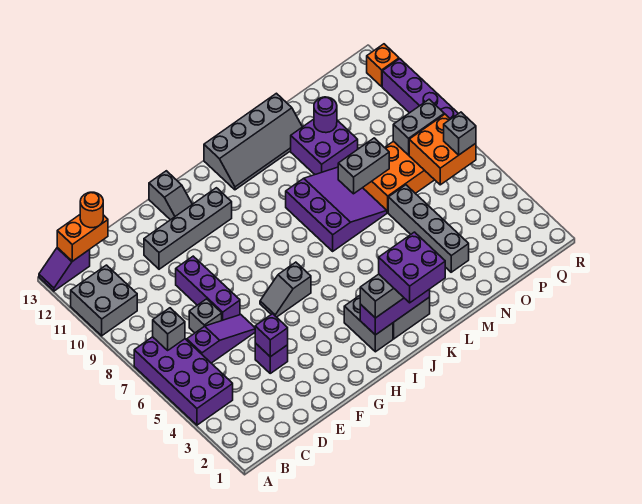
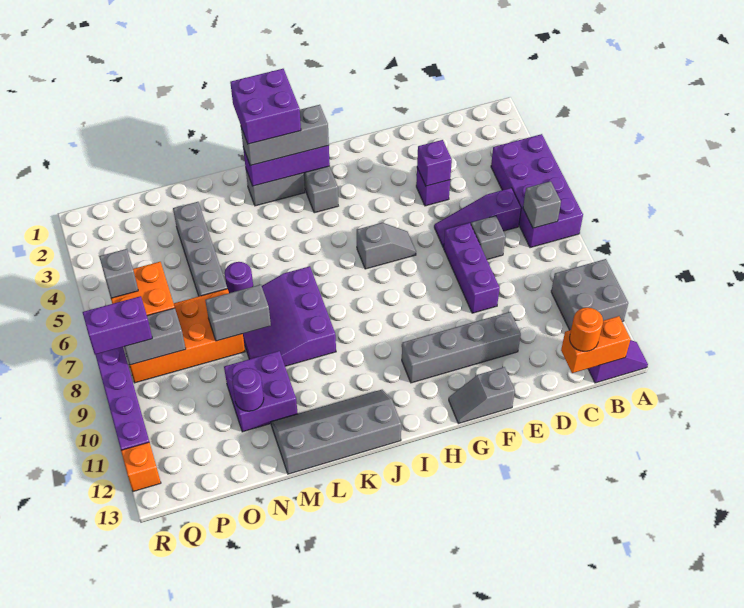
grey 1x2 slope [149,171,192,220] -> grey 1x2 slope turned to [449,367,515,424]
none -> purple 1x1 round brick [225,262,253,293]
none -> purple 1x2 brick [83,296,152,354]

